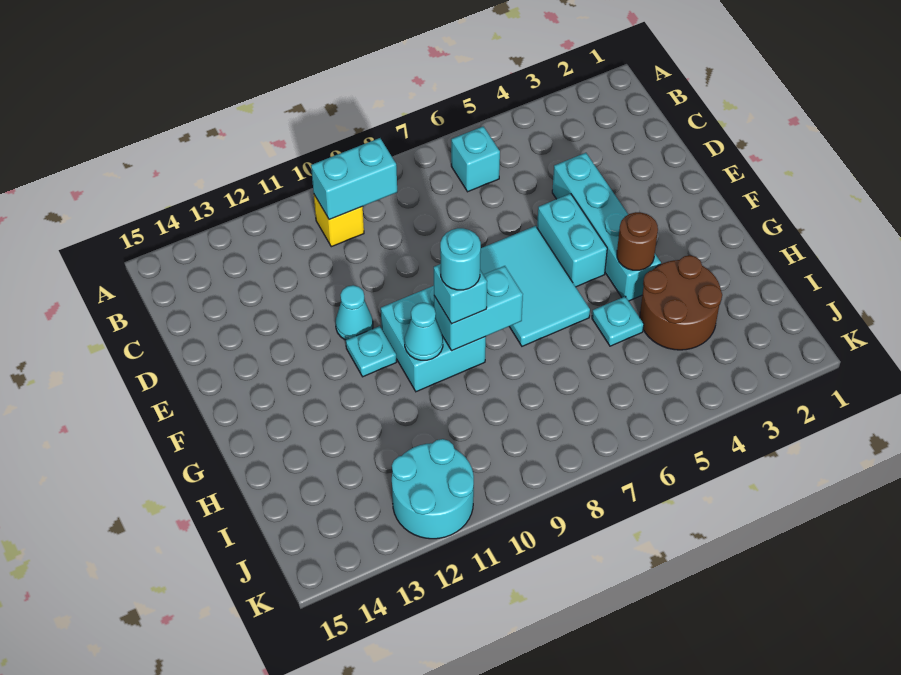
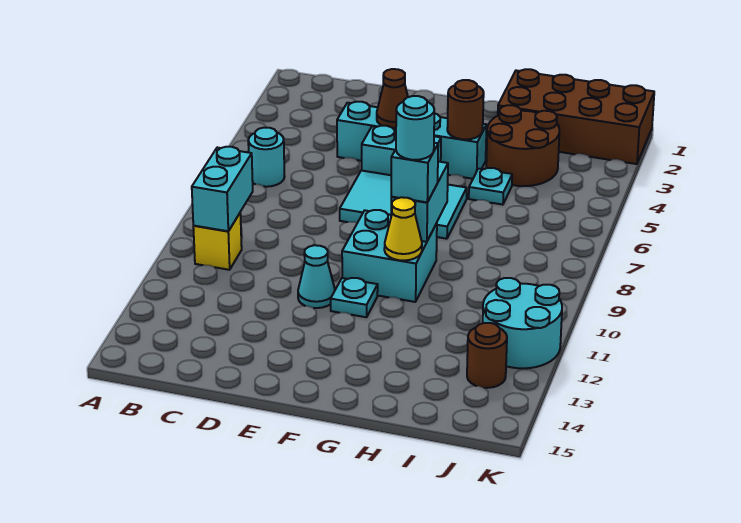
cyan 1x1 brick [451,126,500,192] -> cyan 1x1 round brick [248,128,285,187]
none -> brown 1x1 cone [377,69,408,128]
cyan 1x1 cone [405,303,443,360] -> yellow 1x1 cone [384,197,422,261]
none -> brown 2x4 brick [498,69,654,164]
none -> brown 1x1 round brick [467,323,507,388]

